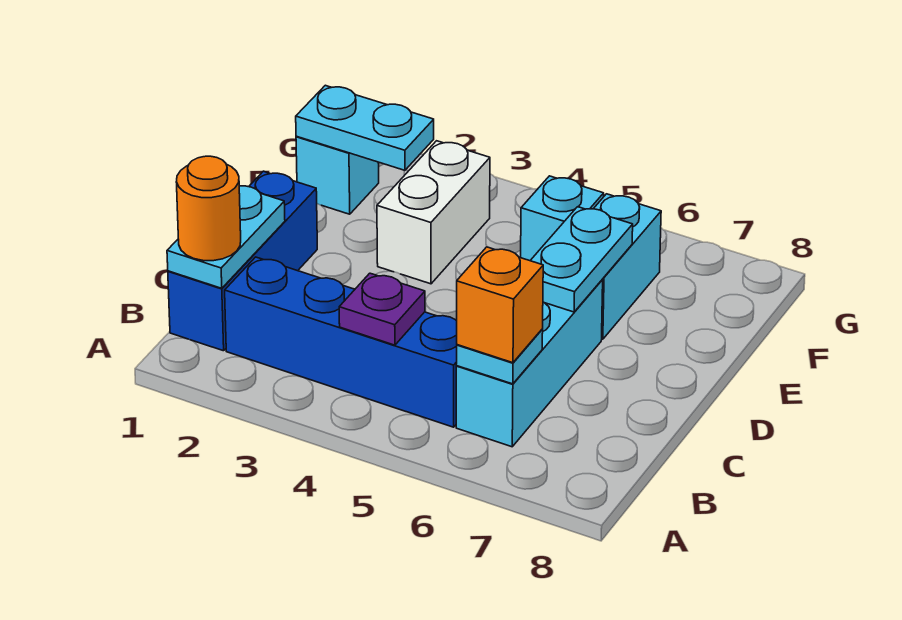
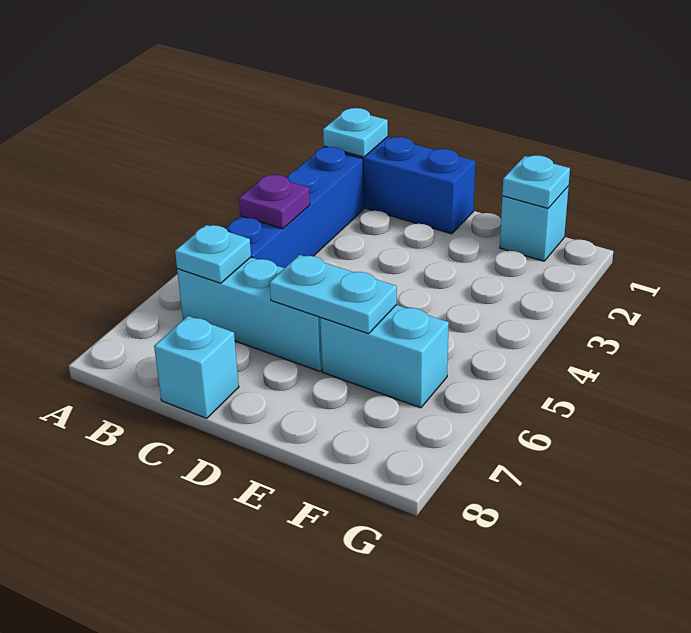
cyan 1x2 plate [167,186,285,288] -> cyan 1x1 plate [323,108,388,157]
orange 1x1 round brick [176,156,241,261] -> none
orange 1x1 brick [457,247,543,363] -> none
white 1x2 brick [377,141,490,284] -> none
cyan 1x2 plate [296,85,434,171] -> cyan 1x1 plate [502,155,570,208]
cyan 1x1 brick [521,176,604,261] -> cyan 1x1 brick moved to [154,316,239,419]

